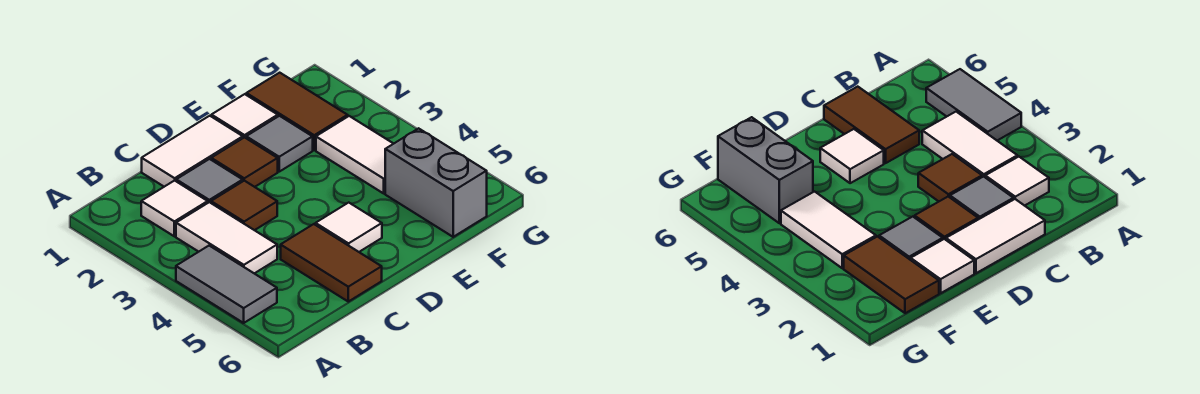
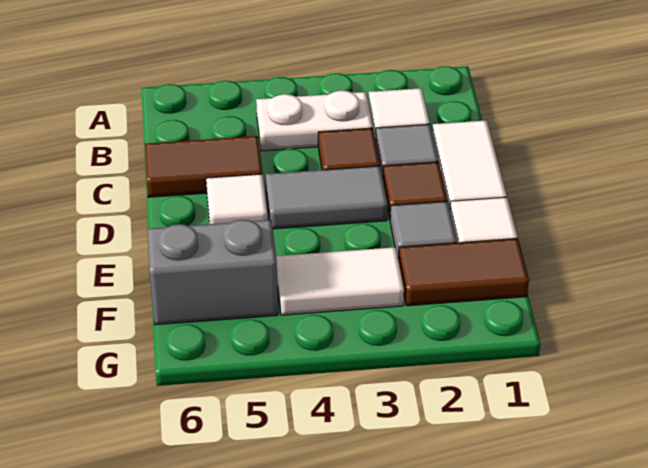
grey 1x2 tile [176,246,277,323] -> grey 1x2 tile moved to [266,166,388,229]
white 1x2 tile [176,202,277,273] -> white 1x2 plate [256,91,373,151]

